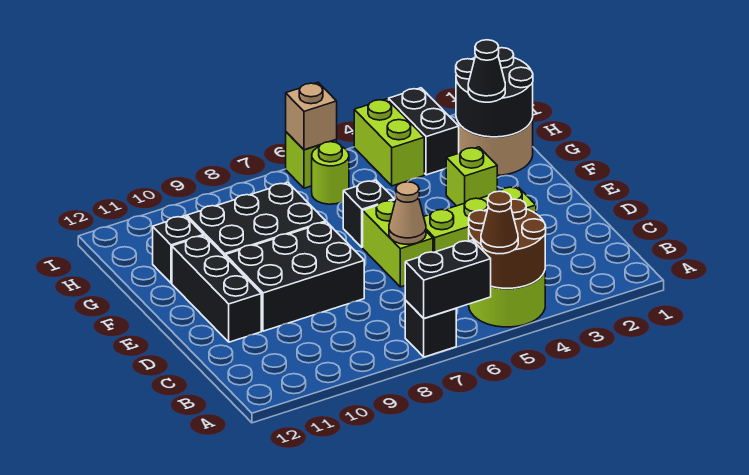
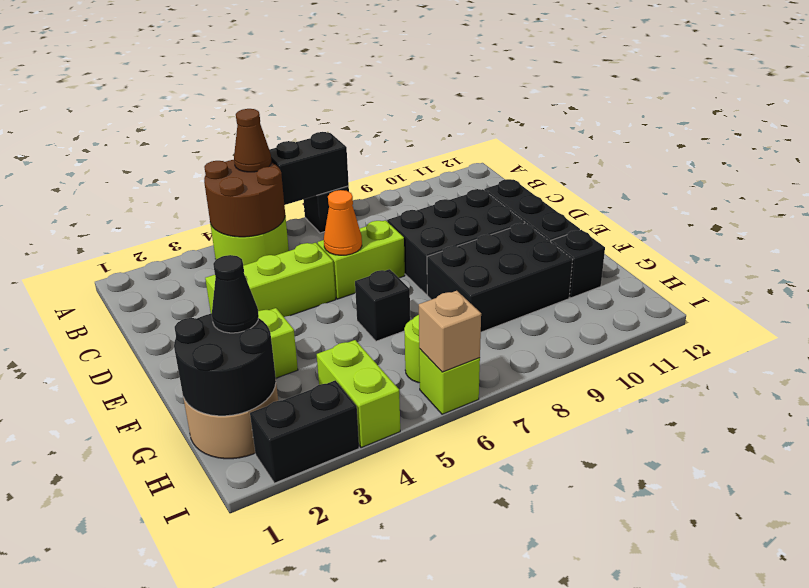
lime 1x2 brick [363,200,433,287] -> lime 1x2 brick turned to [318,220,405,299]
tan 1x1 cone [389,182,426,244] -> orange 1x1 cone [324,190,362,255]
black 1x2 brick [389,88,459,175] -> black 1x2 brick turned to [250,380,359,483]

